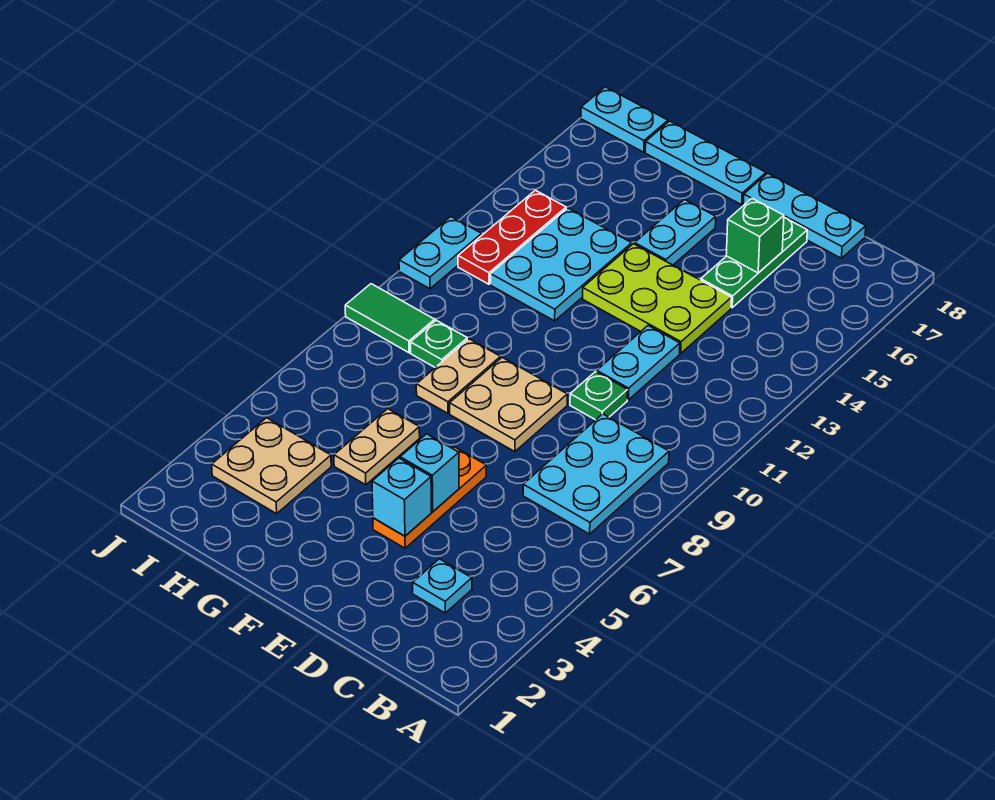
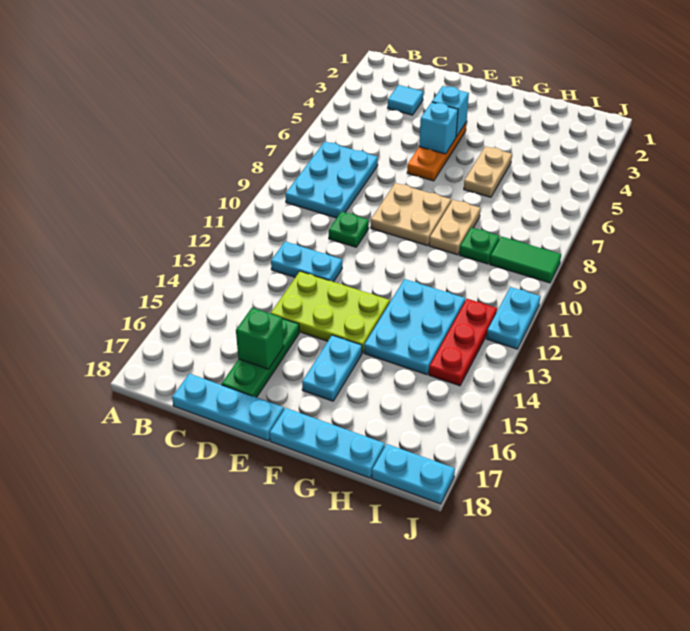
cyan 1x1 plate [413,559,472,613] -> cyan 1x1 tile [388,85,423,115]
cyan 1x2 plate [597,326,680,400] -> cyan 1x2 plate turned to [271,242,342,282]
tan 2x2 plate [212,418,331,514] -> none

